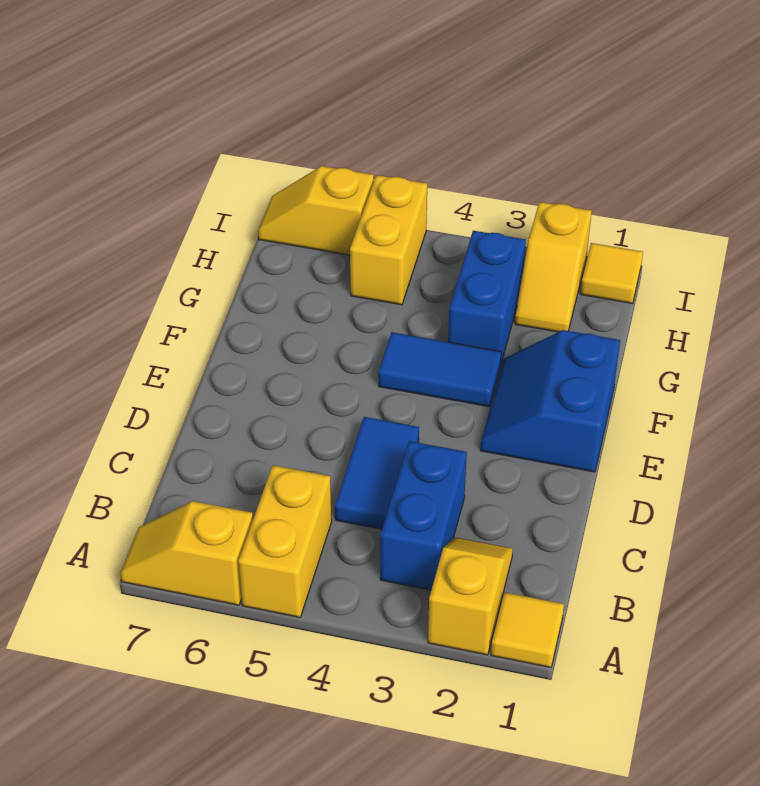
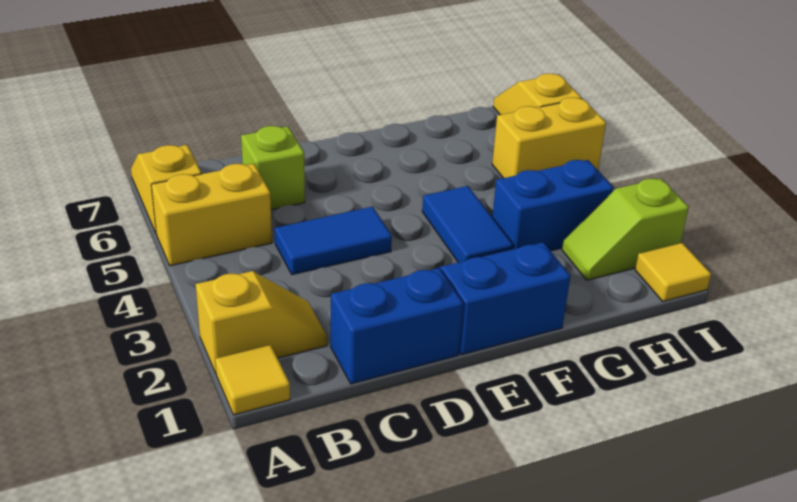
blue 1x2 brick [380,441,467,590] -> blue 1x2 brick moved to [331,268,463,384]
none -> lime 1x1 brick [241,126,305,210]
yellow 1x2 slope [515,202,592,332] -> lime 1x2 slope [562,178,689,280]

